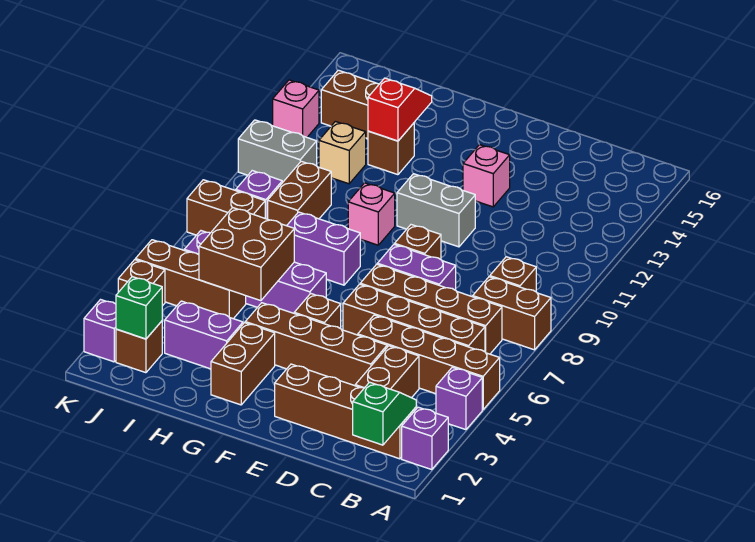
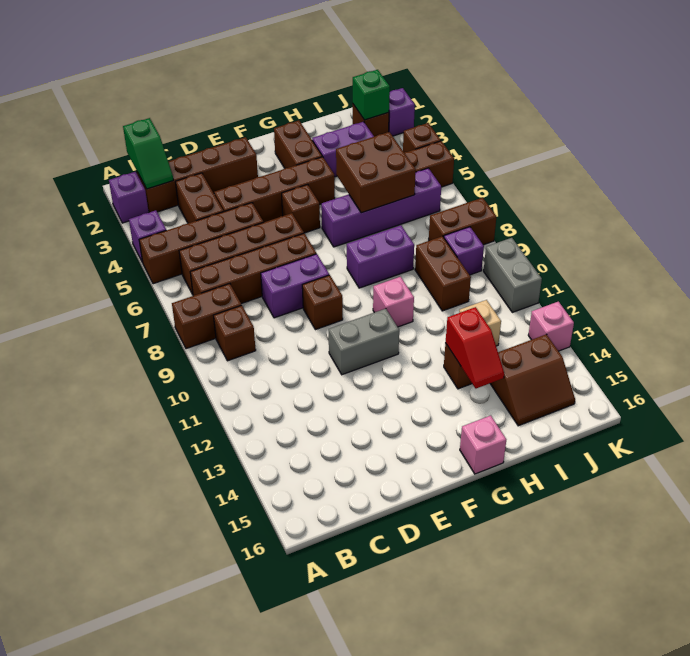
pink 1x1 brick [463,145,510,207] -> pink 1x1 brick moved to [460,416,506,474]
grey 1x2 brick [238,120,317,183] -> grey 1x2 brick turned to [484,238,542,312]

